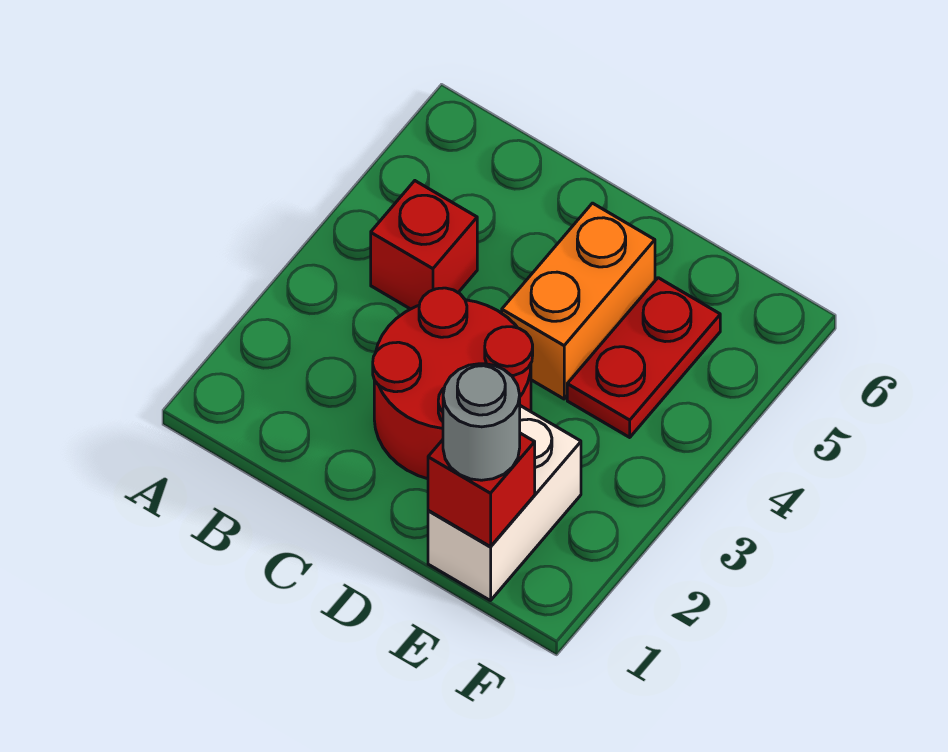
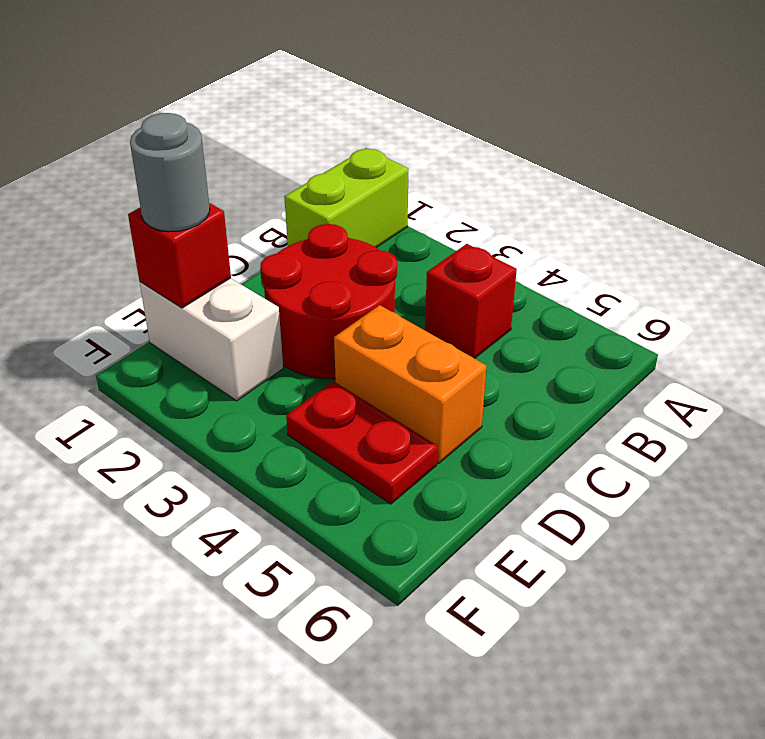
none -> lime 1x2 brick [284,148,408,248]

